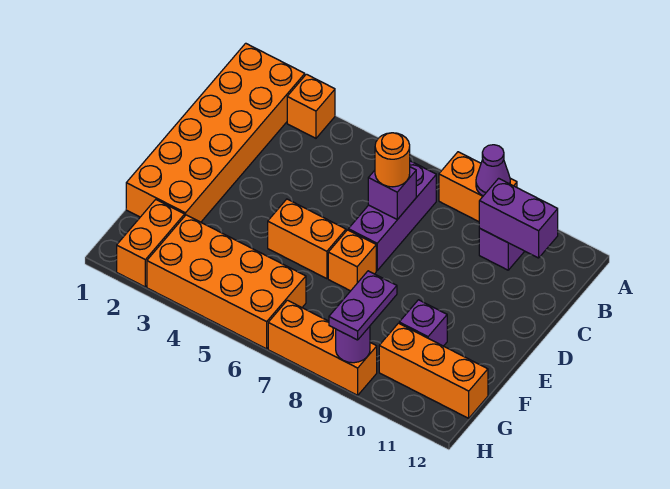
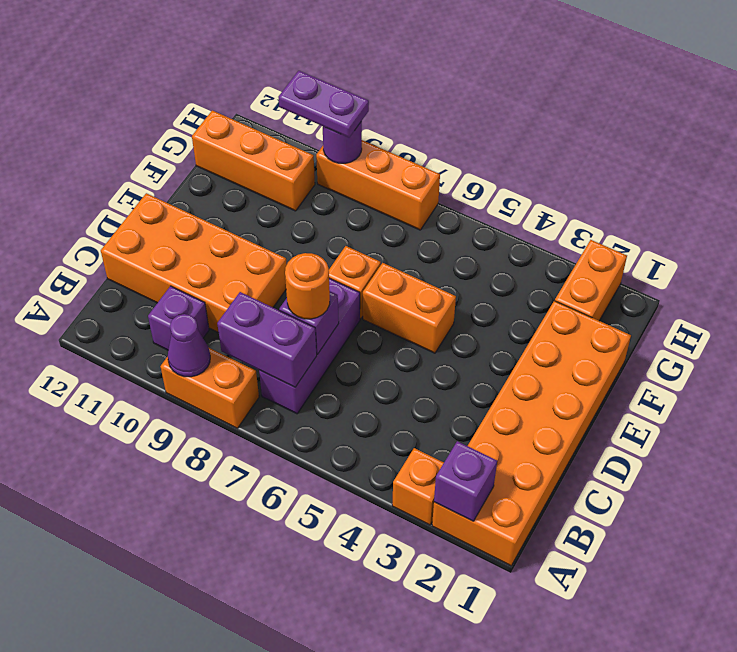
purple 1x2 brick [479,178,558,258] -> purple 1x2 brick moved to [217,292,317,387]
purple 1x1 brick [399,300,447,346] -> purple 1x1 brick moved to [434,441,497,521]
orange 2x4 brick [147,215,306,349] -> orange 2x4 brick moved to [101,193,287,333]
purple 1x2 plate [329,271,397,340] -> purple 1x2 plate turned to [278,71,369,137]

